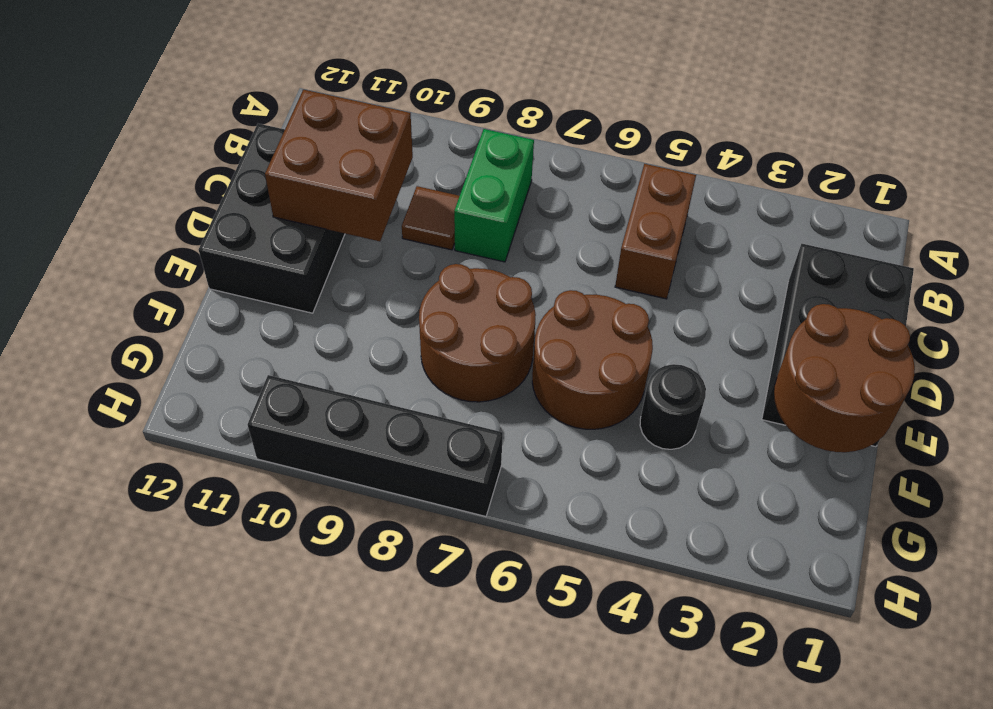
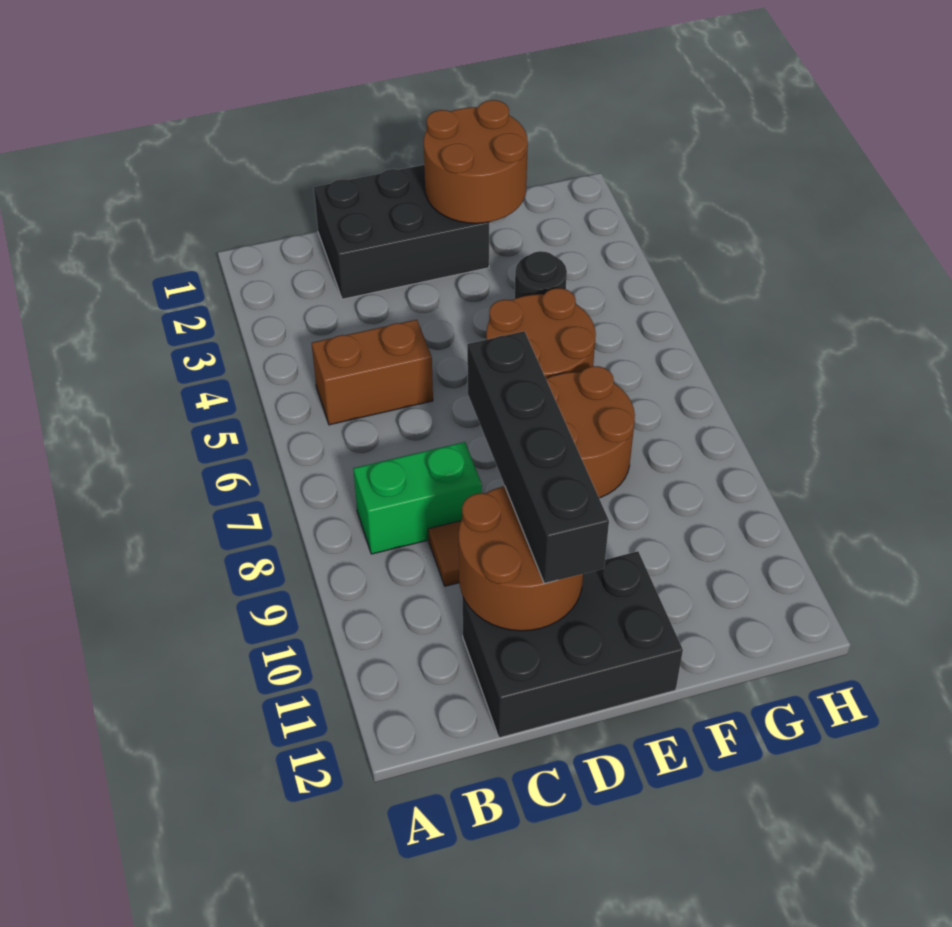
brown 2x2 brick [265,90,413,241] -> brown 2x2 round brick [459,486,583,631]
black 1x4 brick [248,375,503,516] -> black 1x4 brick moved to [467,331,609,584]

